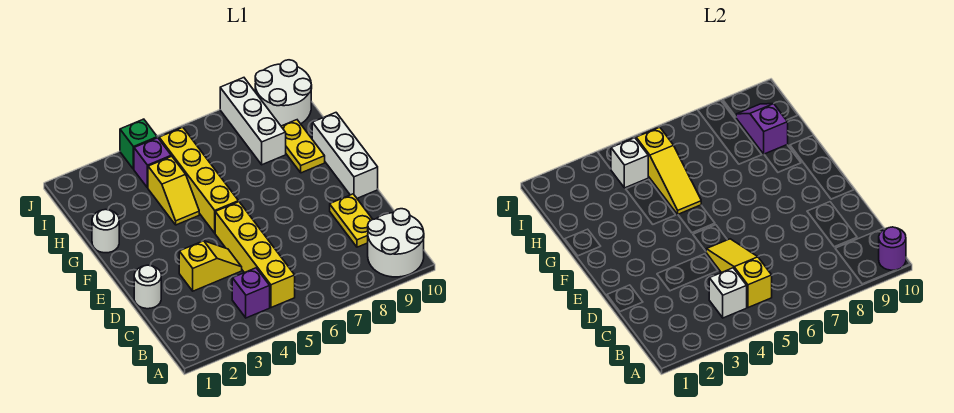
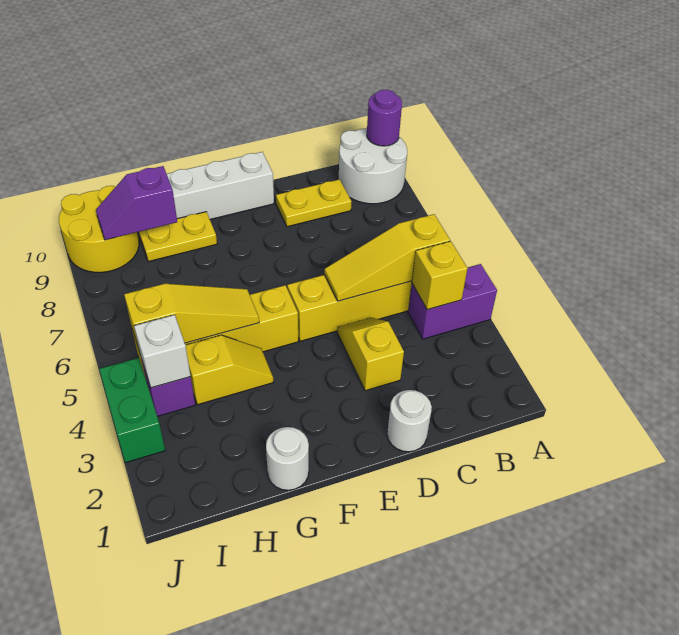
purple 1x1 brick [232,268,270,318] -> purple 1x2 brick [408,264,497,339]
white 1x1 brick [709,268,747,318] -> yellow 1x1 brick [412,241,468,310]
white 1x3 brick [220,78,286,165] -> none
white 2x2 round brick [255,60,312,126] -> yellow 2x2 round brick [59,186,139,272]
green 1x1 brick [120,119,157,169] -> green 1x2 brick [99,358,165,463]

